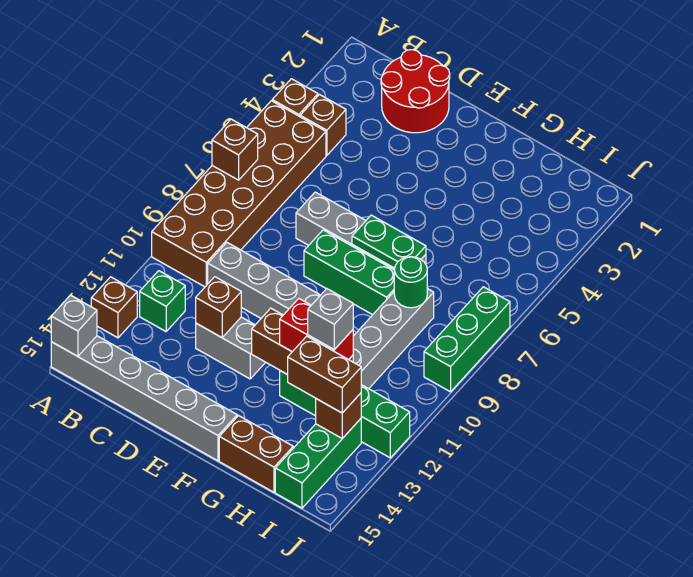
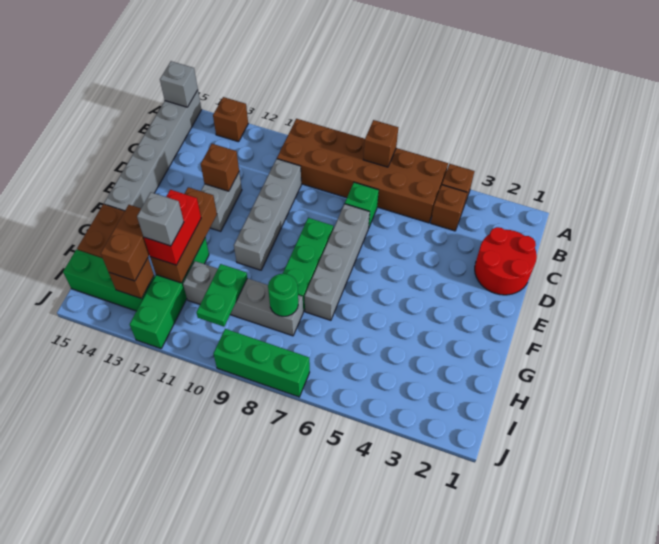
green 1x1 brick [140,271,185,331] -> green 1x1 brick moved to [345,182,379,227]
green 1x2 plate [352,215,426,268] -> green 1x2 plate moved to [196,264,247,327]

